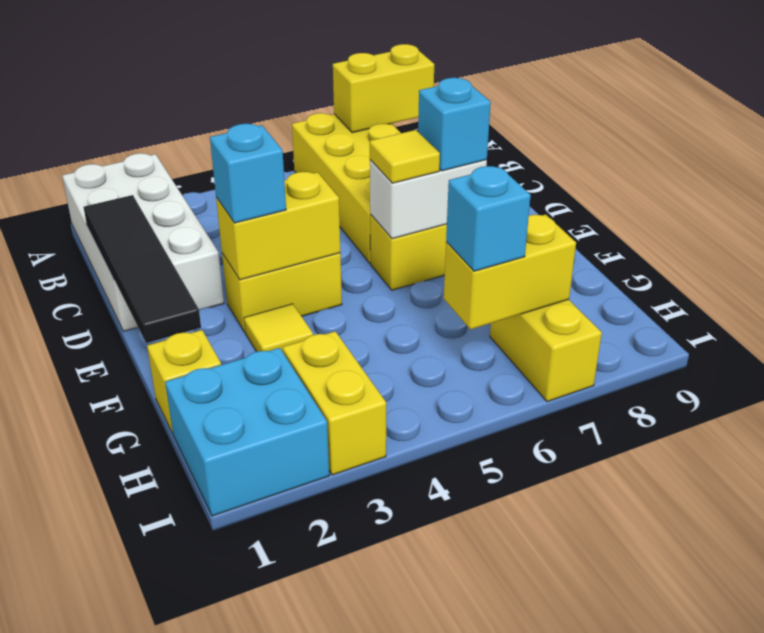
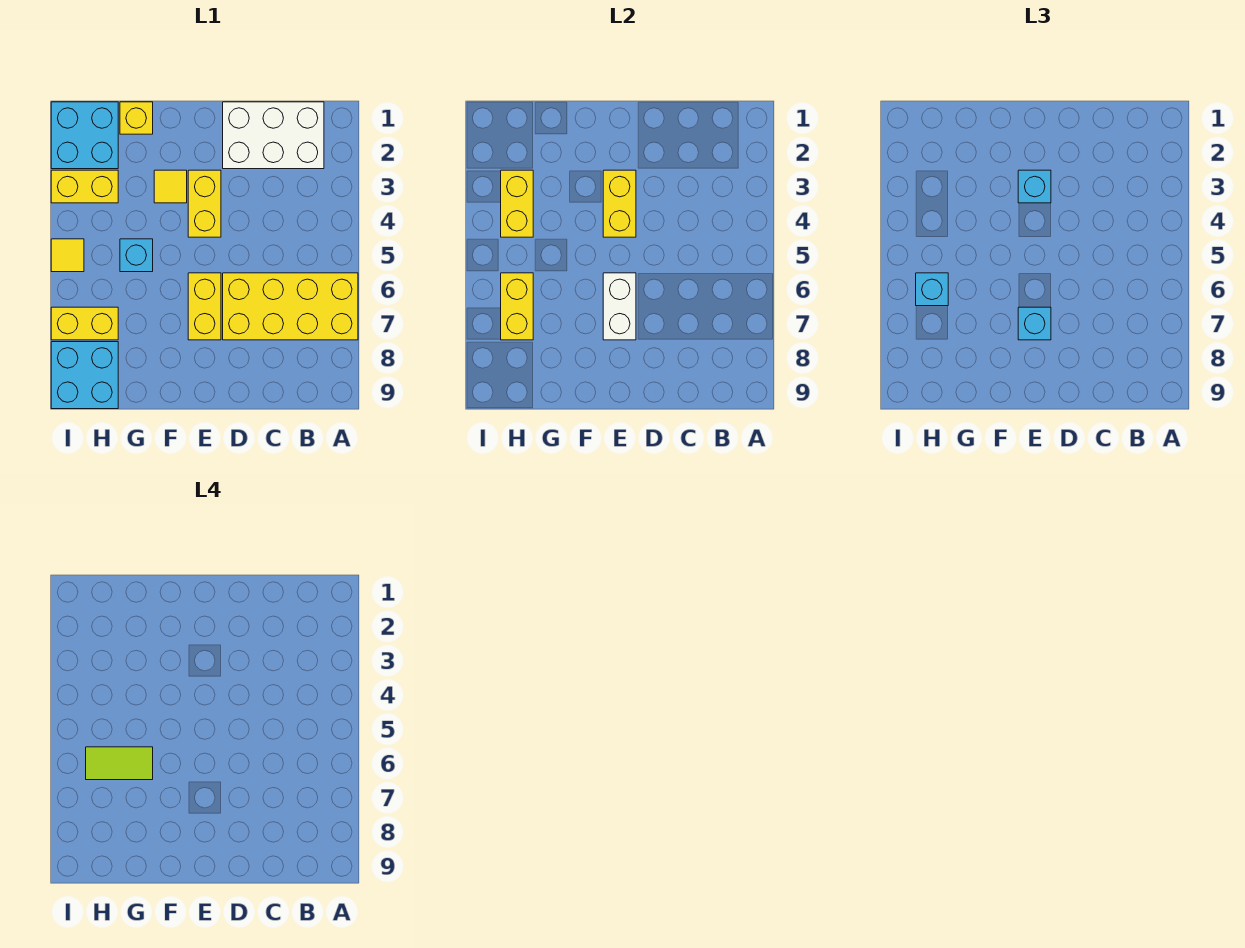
white 2x4 brick [62,153,224,331] -> white 2x3 brick [223,102,324,169]
yellow 1x2 brick [333,44,434,133] -> yellow 1x2 brick moved to [501,170,533,237]
black 1x4 tile [84,195,201,343] -> none
yellow 1x1 tile [370,130,440,183] -> yellow 1x1 tile moved to [51,239,84,272]
none -> cyan 1x1 brick [120,239,153,272]
none -> lime 1x2 tile [86,747,153,780]
none -> cyan 2x2 brick [51,342,118,409]

